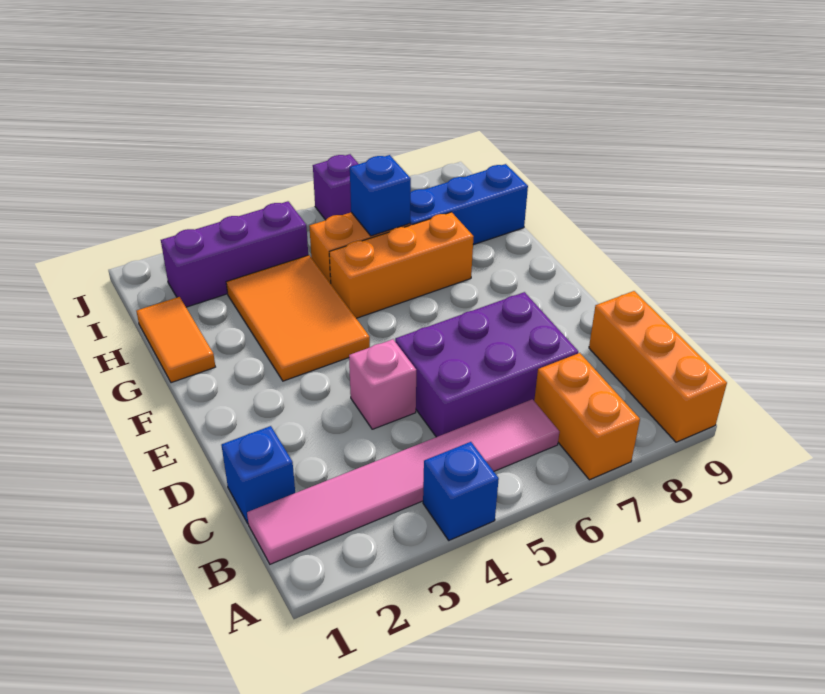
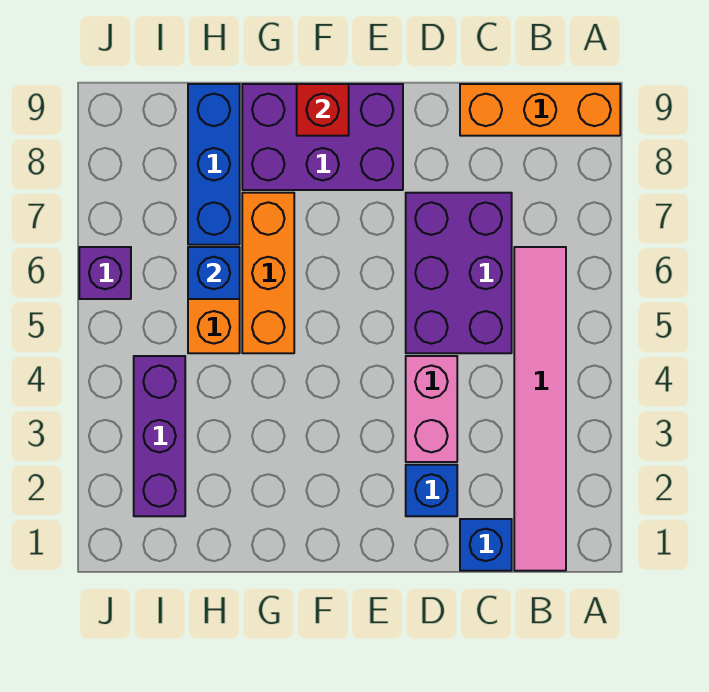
blue 1x1 brick [423,442,499,540] -> blue 1x1 brick moved to [406,465,457,516]
orange 1x2 brick [534,353,640,480] -> none
pink 1x1 brick [349,339,416,429] -> pink 1x2 brick [406,356,457,462]
none -> purple 2x3 brick [242,84,403,190]
orange 2x3 tile [226,255,370,381] -> none
none -> red 1x1 brick [297,84,349,136]
orange 1x2 tile [137,297,215,383] -> none

